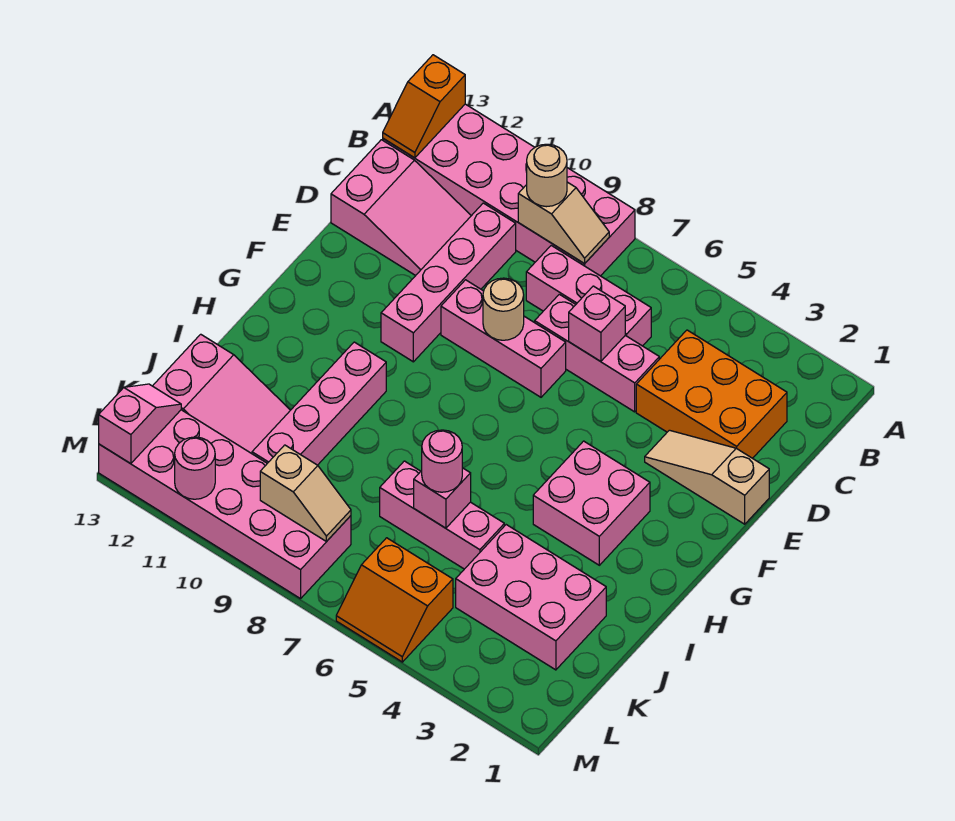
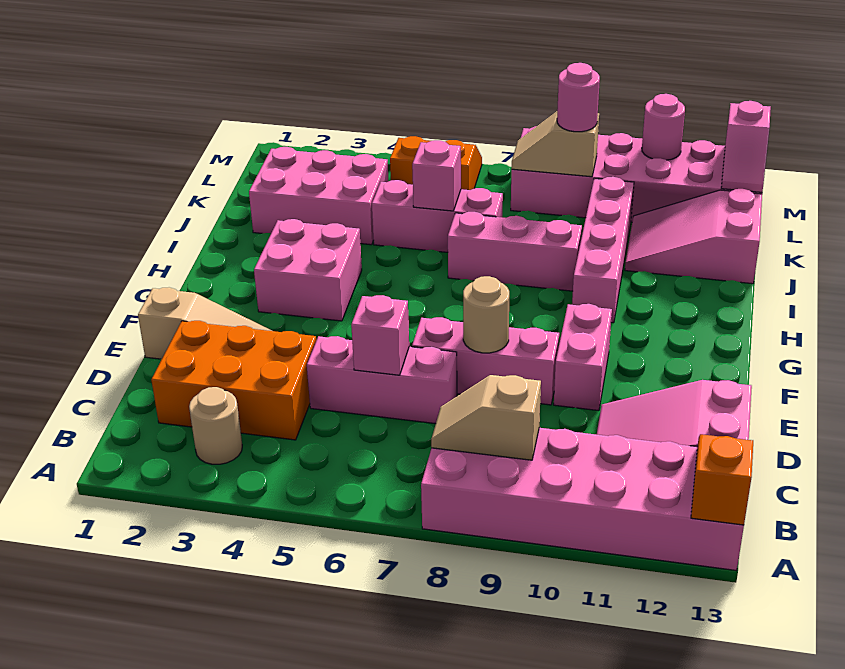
tan 1x1 round brick [527,144,567,207] -> tan 1x1 round brick moved to [189,387,242,464]
pink 1x3 brick [526,246,651,346] -> pink 1x3 brick moved to [448,212,582,291]
pink 1x4 brick [381,203,516,362] -> pink 1x2 brick [554,304,612,411]
pink 1x1 round brick [422,430,462,492] -> pink 1x1 round brick moved to [557,63,600,132]

